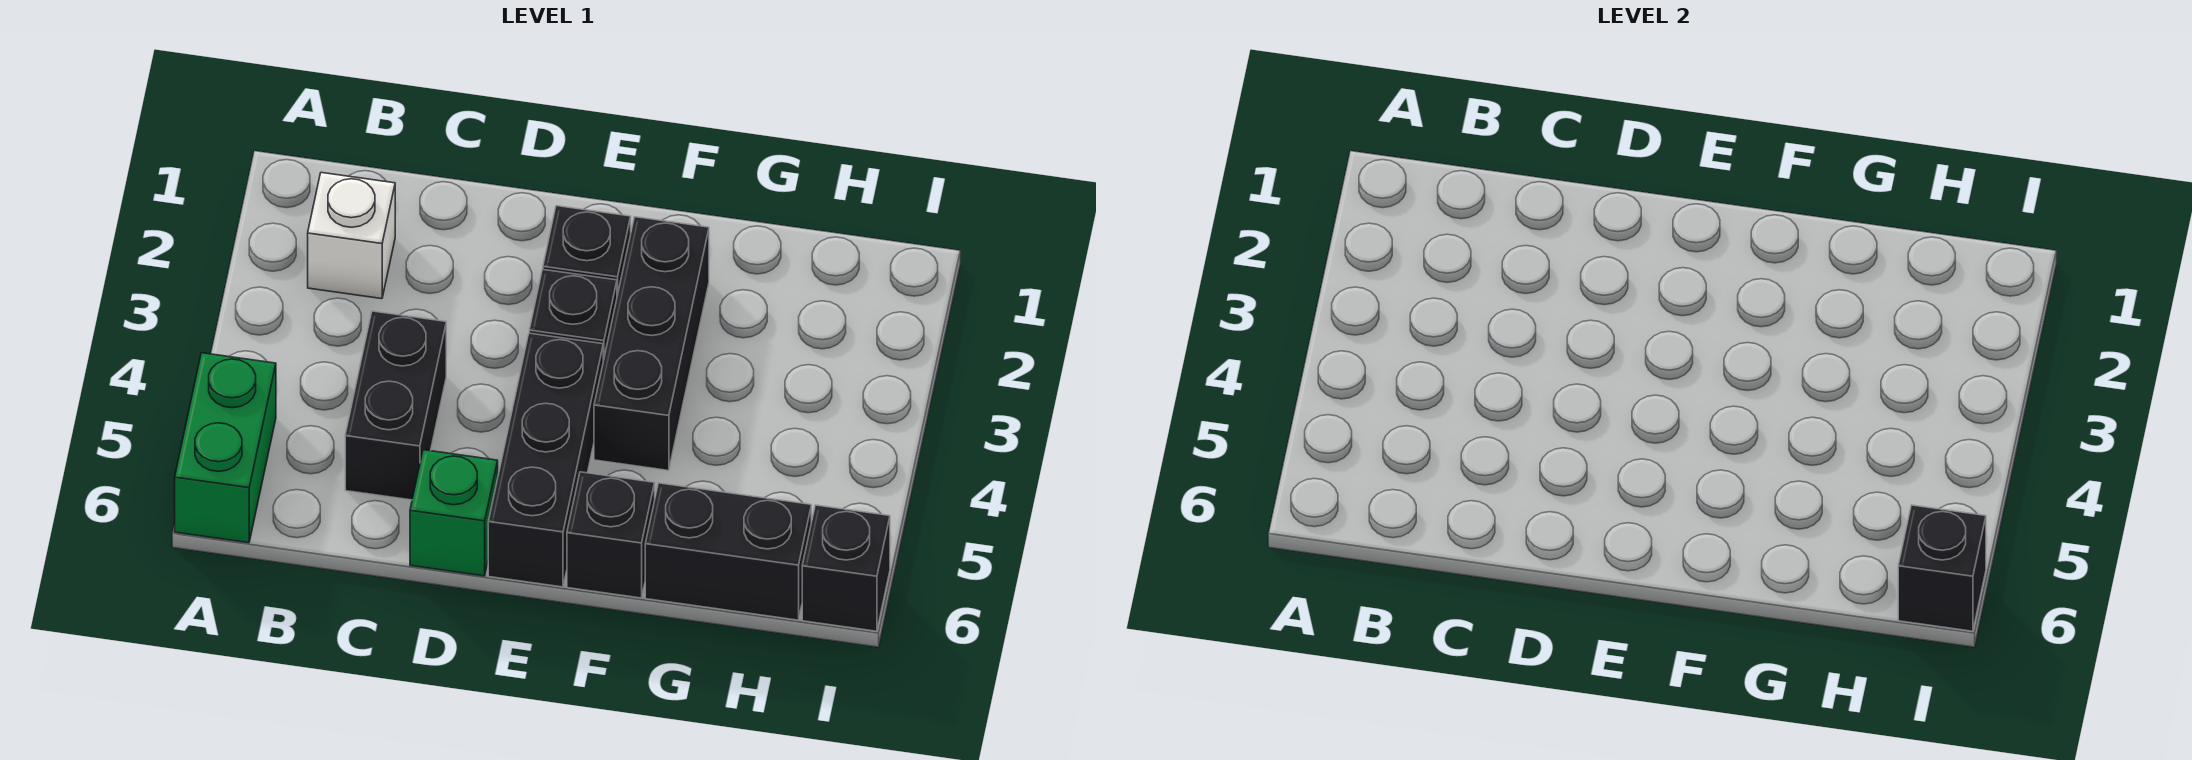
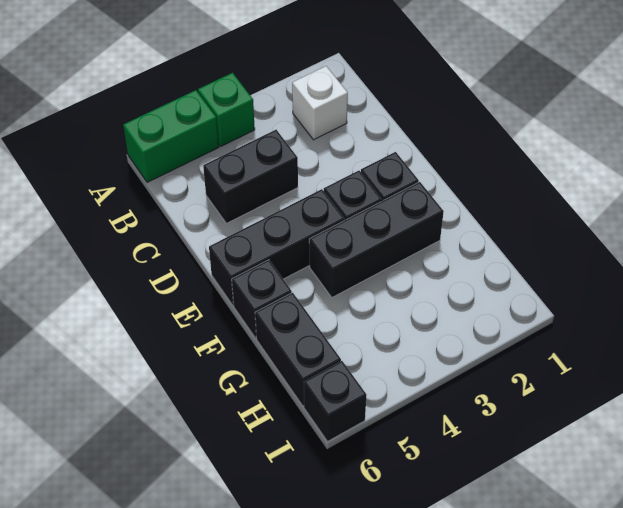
green 1x1 brick [410,450,498,576] -> green 1x1 brick moved to [198,73,255,147]
black 1x1 brick [1898,505,1986,631] -> none

